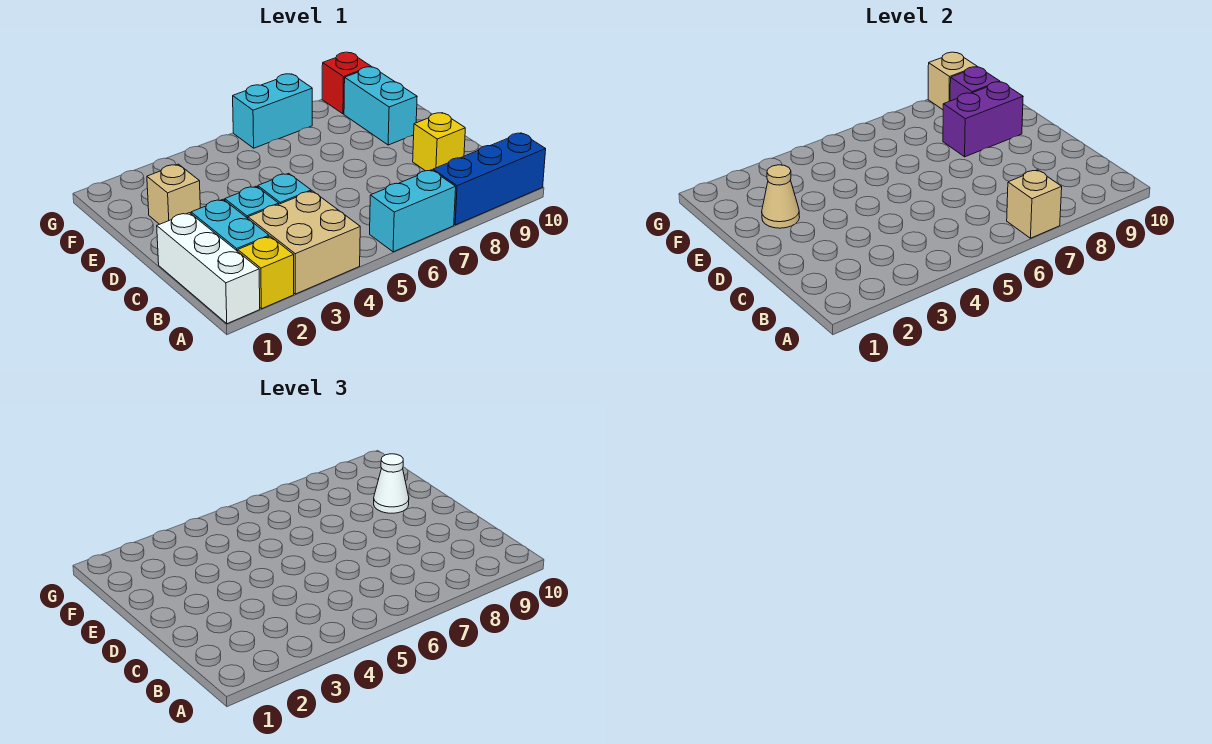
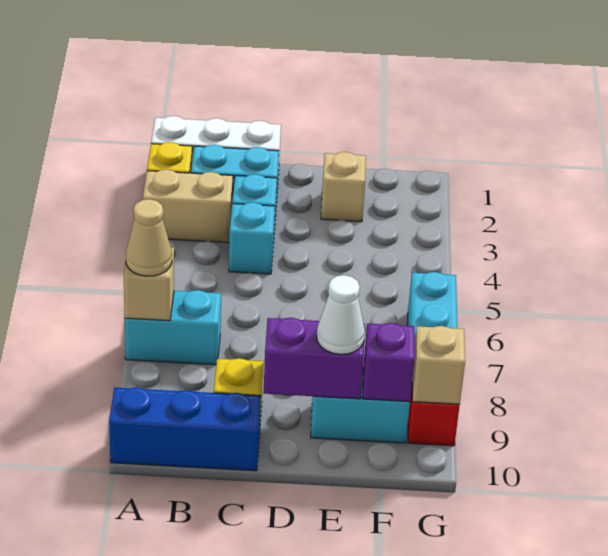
tan 2x2 brick [248,191,360,294] -> tan 1x2 brick [143,169,233,243]
cyan 1x2 brick [370,170,456,252] -> cyan 1x2 brick turned to [125,290,221,365]
blue 1x3 brick [433,133,546,225] -> blue 1x3 brick turned to [109,387,261,471]
tan 1x1 cone [762,165,800,228] -> tan 1x1 cone moved to [126,199,172,276]
purple 1x2 brick [943,82,1023,157] -> purple 1x2 brick turned to [263,318,365,399]

